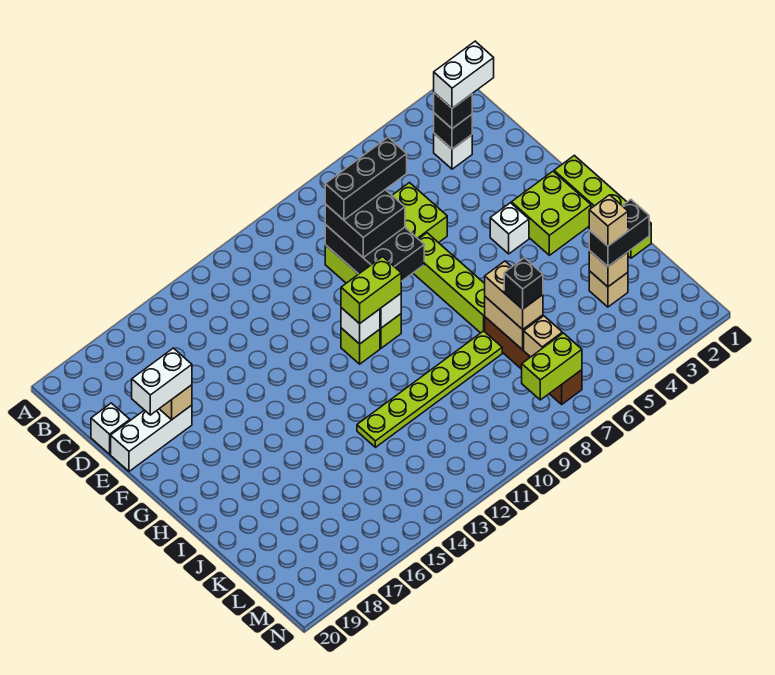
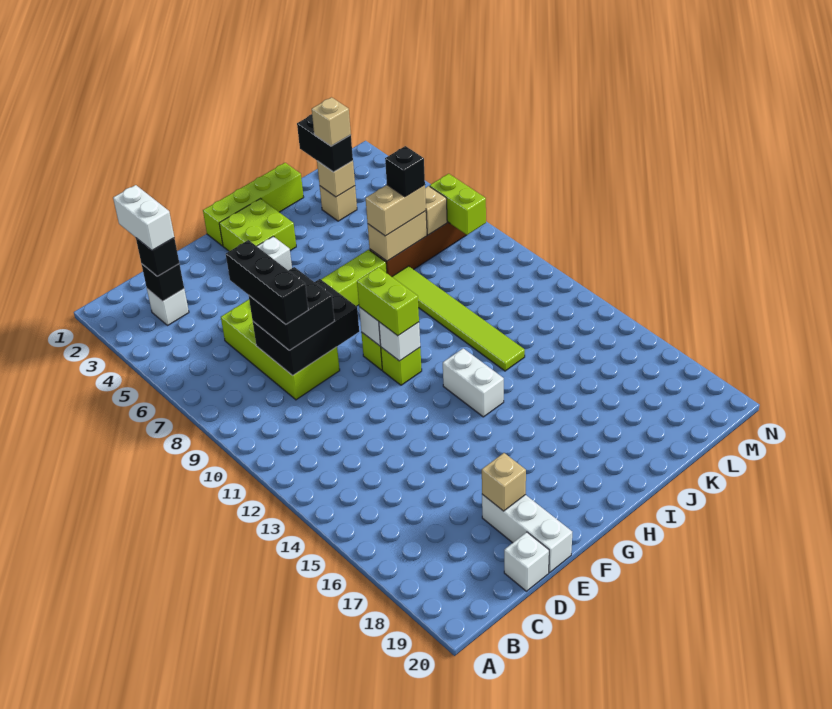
white 1x2 brick [132,348,192,415] -> white 1x2 brick moved to [443,348,504,417]
lime 1x6 plate [357,331,502,447] -> lime 1x6 tile [392,266,525,371]

